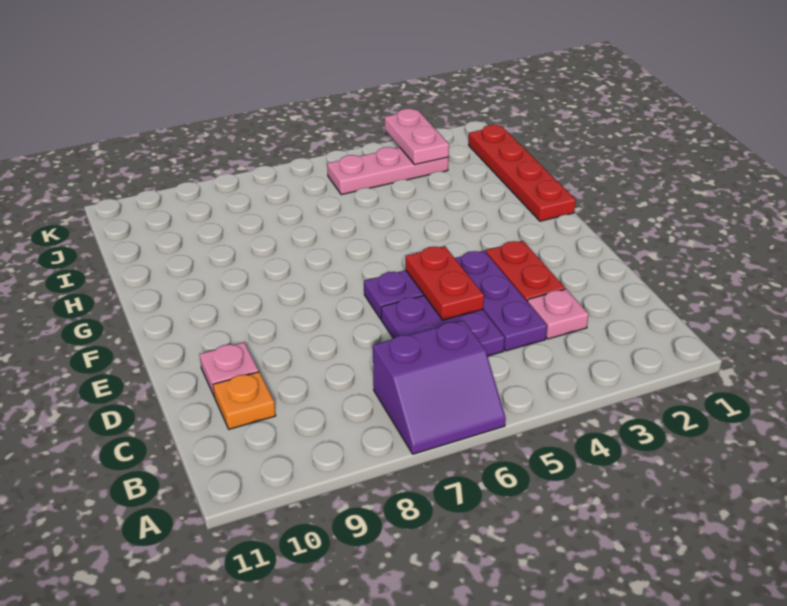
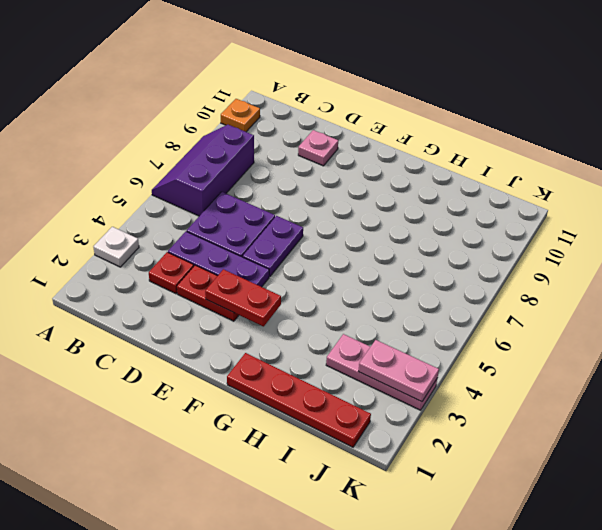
none -> white 1x1 plate [93,227,139,267]
purple 2x2 slope [373,320,506,454] -> purple 2x3 slope [152,125,254,216]
pink 1x1 plate [527,289,589,339] -> red 1x1 plate [149,252,194,294]
orange 1x1 plate [213,372,276,429] -> orange 1x1 plate moved to [221,99,260,132]
red 1x2 plate [406,246,484,320] -> red 1x2 plate moved to [205,269,281,327]
pink 1x3 plate [327,147,448,195] -> pink 1x3 plate turned to [326,334,437,410]

